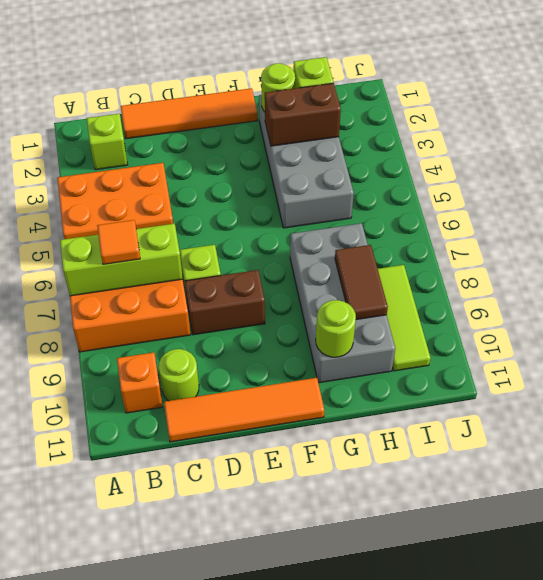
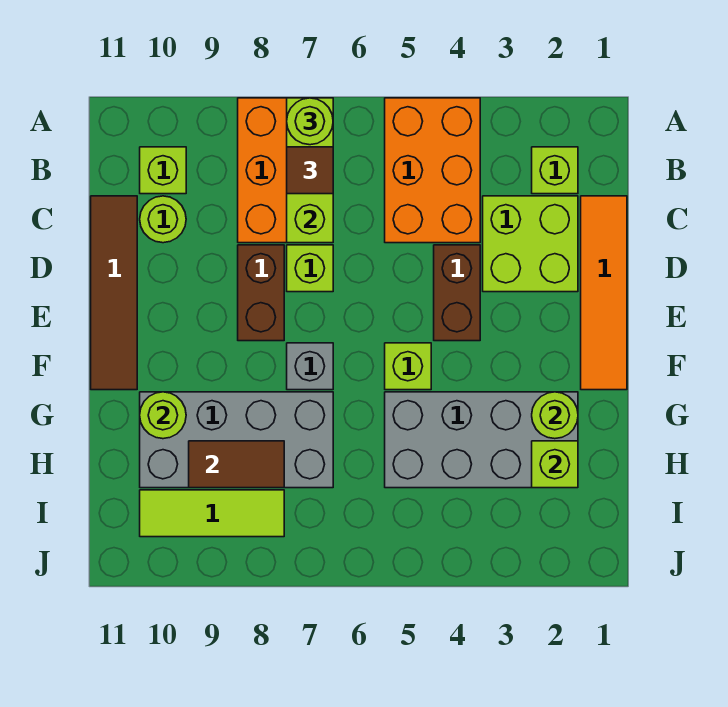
none -> lime 1x1 round brick [287,98,333,145]
orange 1x1 tile [97,220,140,264] -> brown 1x1 tile [287,147,333,194]
orange 1x1 brick [117,352,163,413] -> lime 1x1 brick [140,147,186,194]
none -> lime 2x2 brick [483,196,578,292]
orange 1x4 tile [164,378,324,442] -> brown 1x4 tile [91,196,137,390]
none -> lime 1x1 brick [385,343,431,390]
none -> grey 1x1 brick [287,343,333,390]
brown 1x2 brick [265,83,341,146] -> brown 1x2 brick moved to [434,245,480,341]

